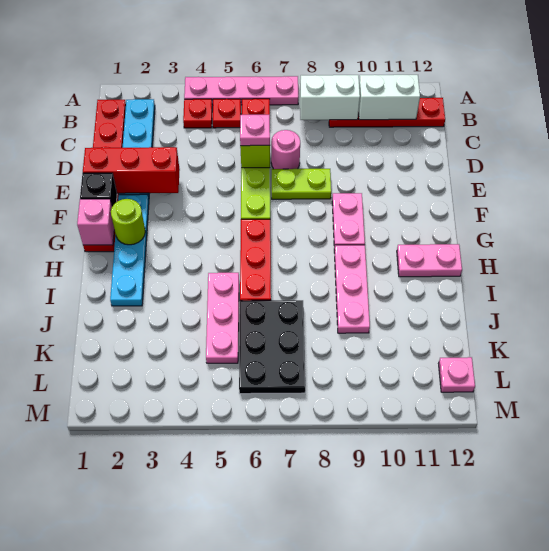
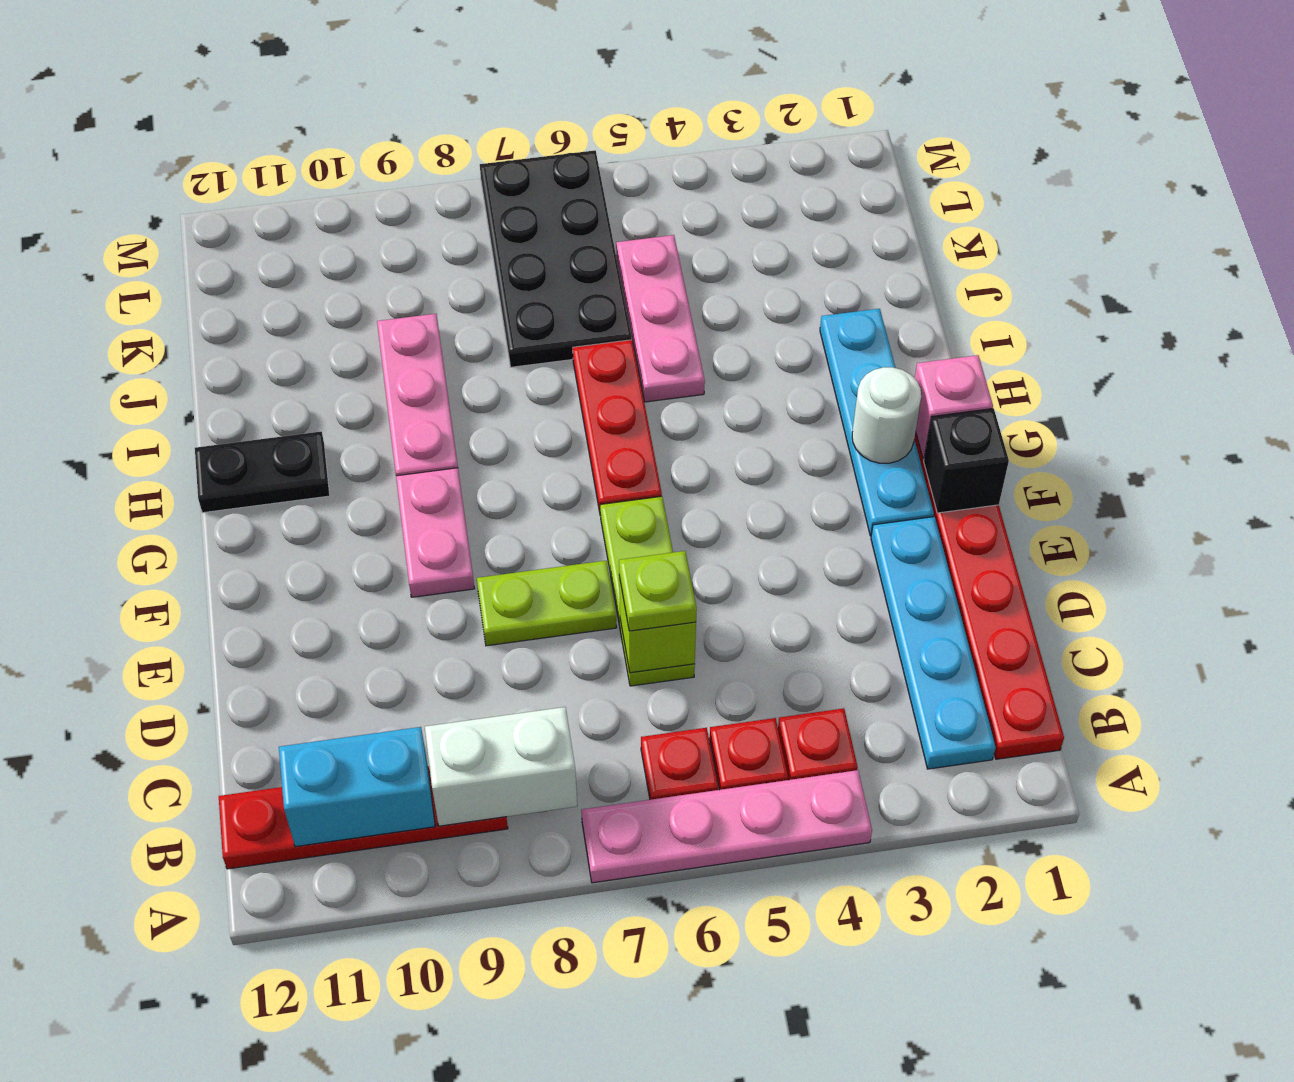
white 1x2 brick [359,75,420,120] -> cyan 1x2 brick [279,727,435,847]
pink 1x1 plate [240,115,270,146] -> lime 1x1 plate [619,551,697,631]
pink 1x1 round brick [271,130,300,169] -> none
red 1x3 brick [83,147,180,193] -> none
lime 1x1 round brick [111,199,145,245] -> white 1x1 round brick [852,367,921,463]
pink 1x2 plate [397,244,462,277] -> black 1x2 plate [195,432,330,513]
black 2x3 plate [239,300,305,394] -> black 2x4 plate [480,150,632,367]
pink 1x1 plate [439,357,475,392] -> none

